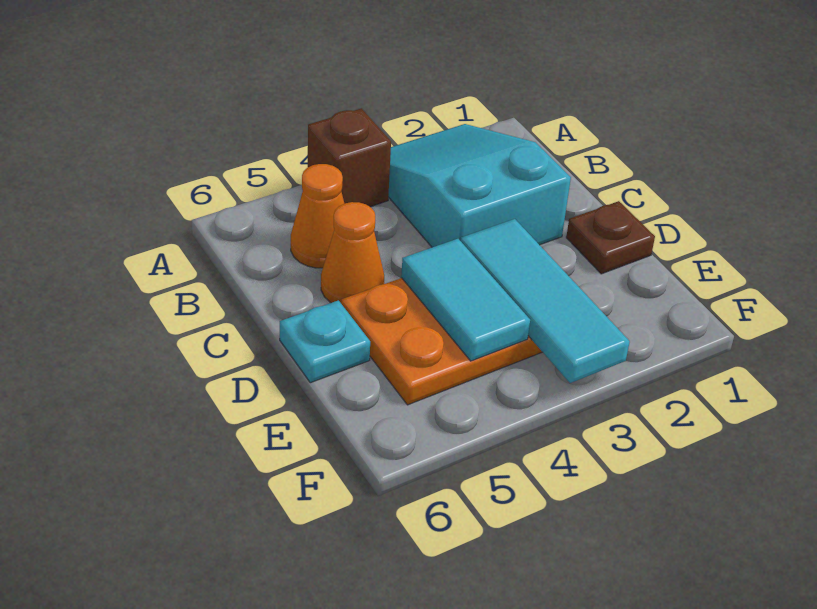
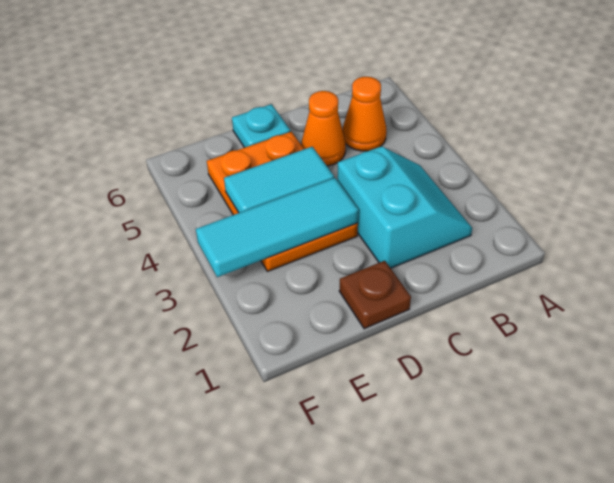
cyan 2x3 slope [388,124,571,247] -> cyan 2x2 slope [337,146,472,268]
brown 1x1 brick [308,108,391,207] -> none

